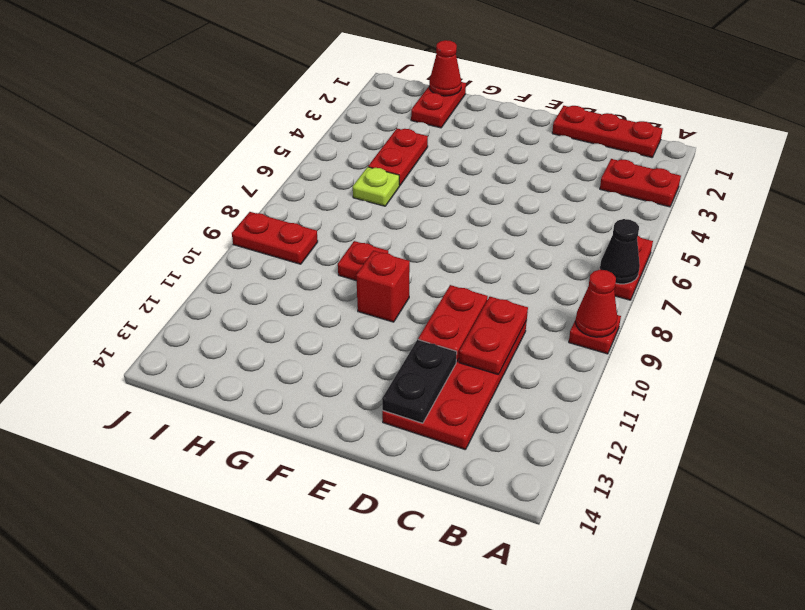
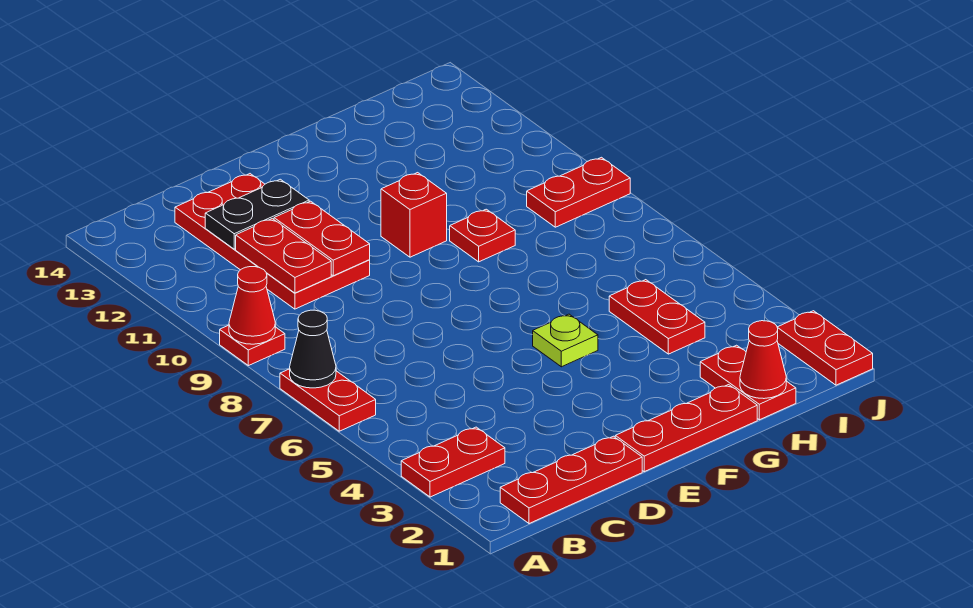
black 1x2 plate [382,340,457,423] -> black 1x2 plate turned to [205,179,309,249]
none -> red 1x3 plate [615,385,757,472]
lime 1x1 plate [353,167,400,206] -> lime 1x1 plate moved to [533,314,598,367]
none -> red 1x2 plate [777,311,873,385]

